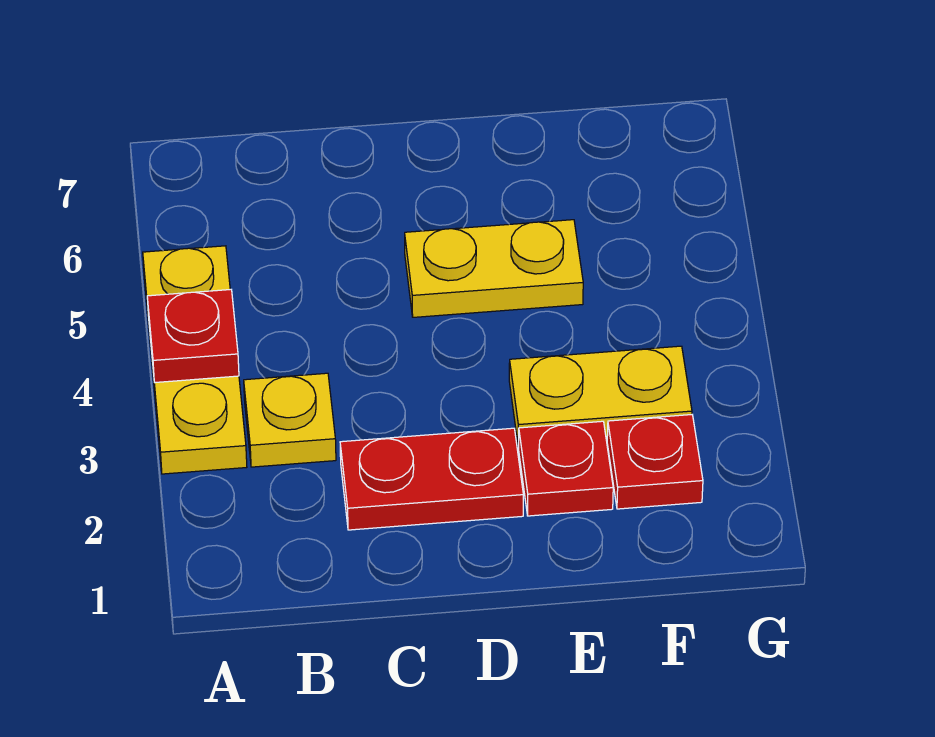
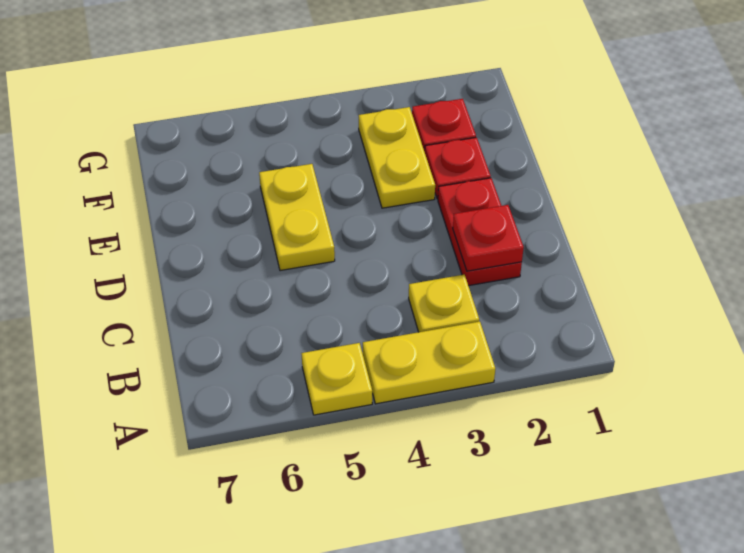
red 1x1 plate [147,289,239,383] -> red 1x1 plate moved to [453,205,524,271]

